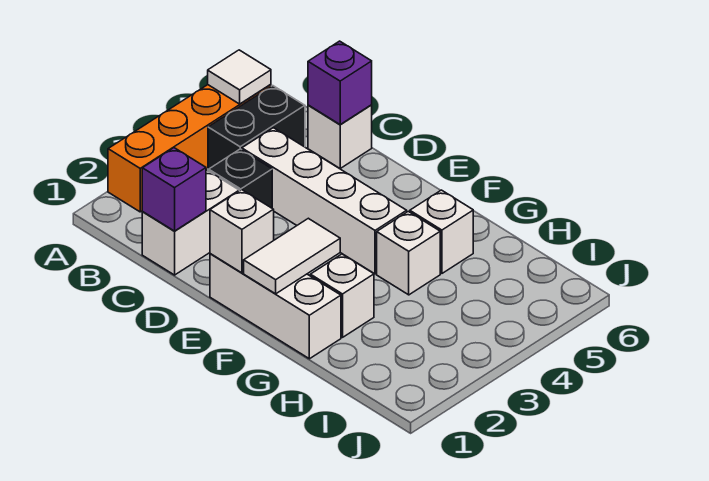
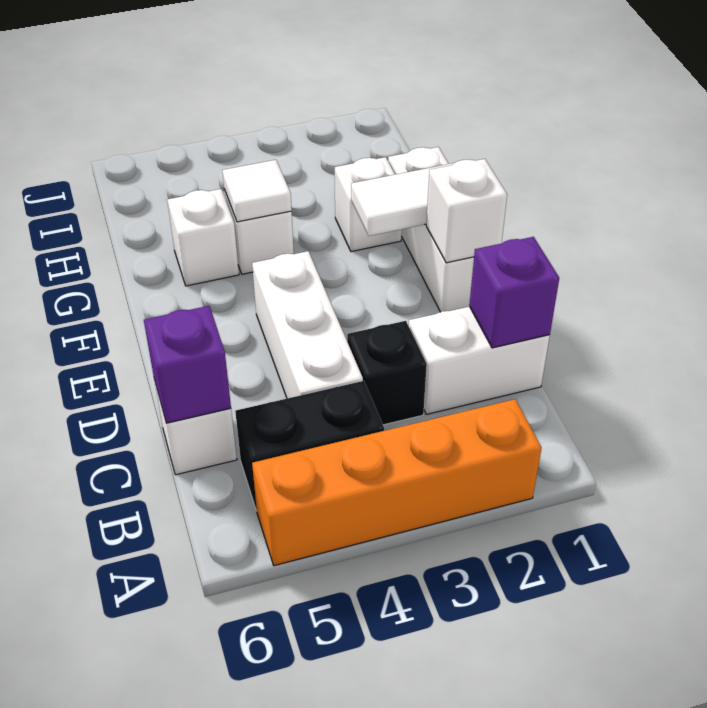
white 1x1 tile [208,50,271,104] -> white 1x1 tile moved to [222,160,292,222]
white 1x4 brick [242,128,407,274] -> white 1x3 brick [252,251,363,398]

